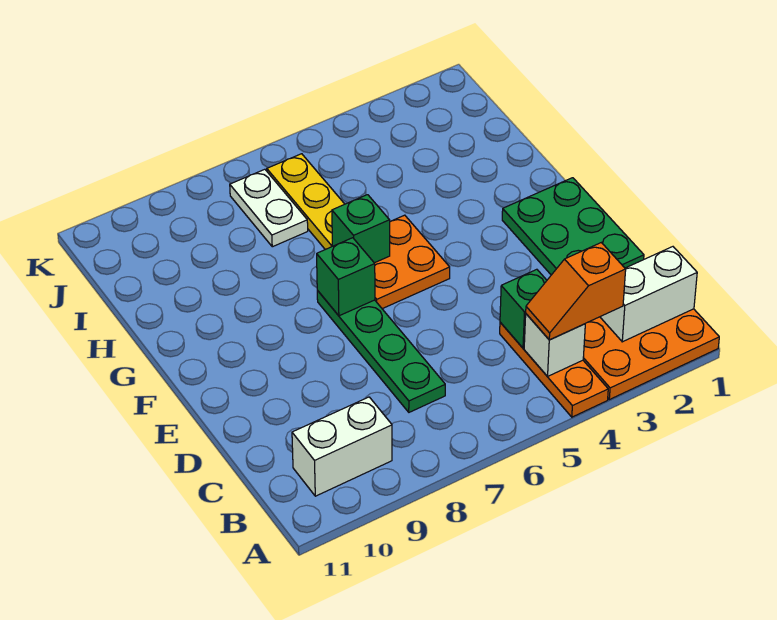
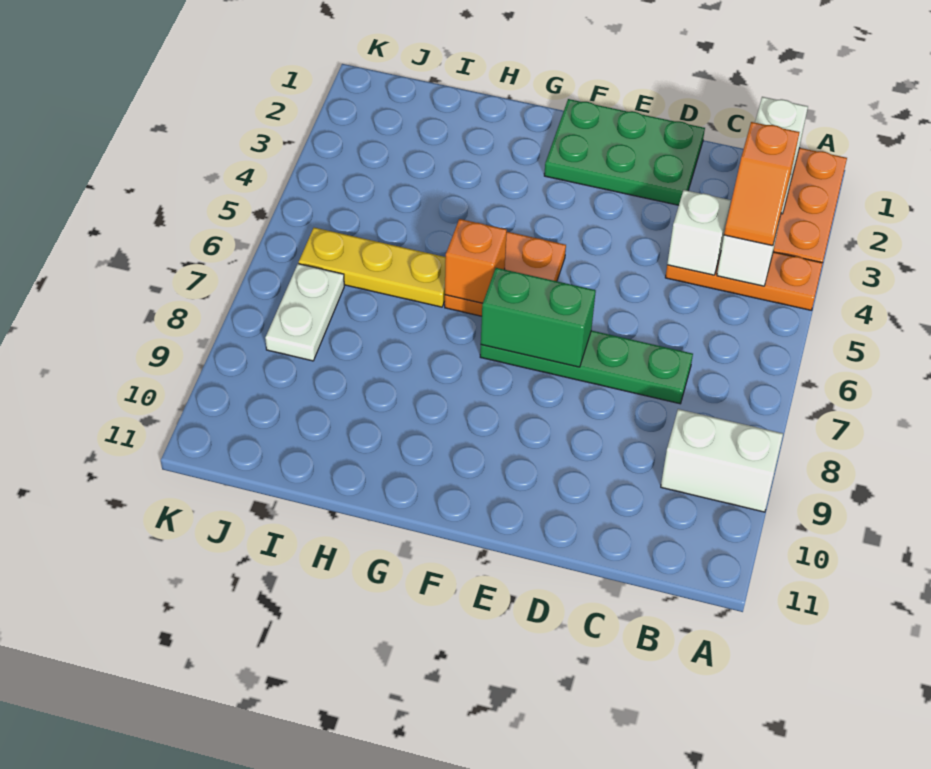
white 1x2 brick [292,397,392,496] -> white 1x2 brick turned to [661,409,783,512]
green 1x1 brick [500,269,547,348] -> white 1x1 brick [667,190,731,275]
green 1x1 brick [317,238,375,316] -> green 1x2 brick [481,268,596,367]
green 1x1 brick [332,195,390,263] -> orange 1x1 brick [445,219,507,303]
white 1x2 plate [230,169,308,247] -> white 1x2 plate turned to [265,264,344,361]

